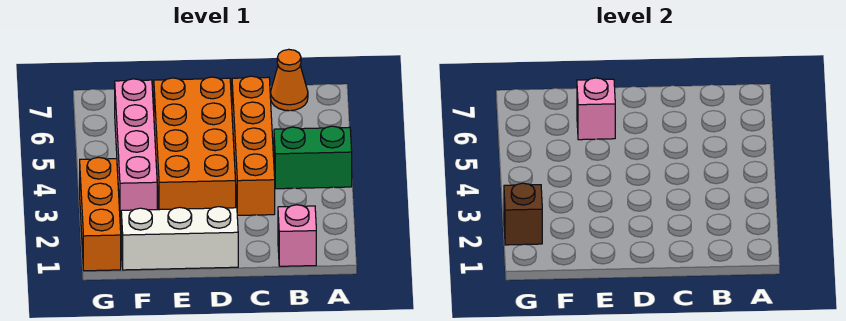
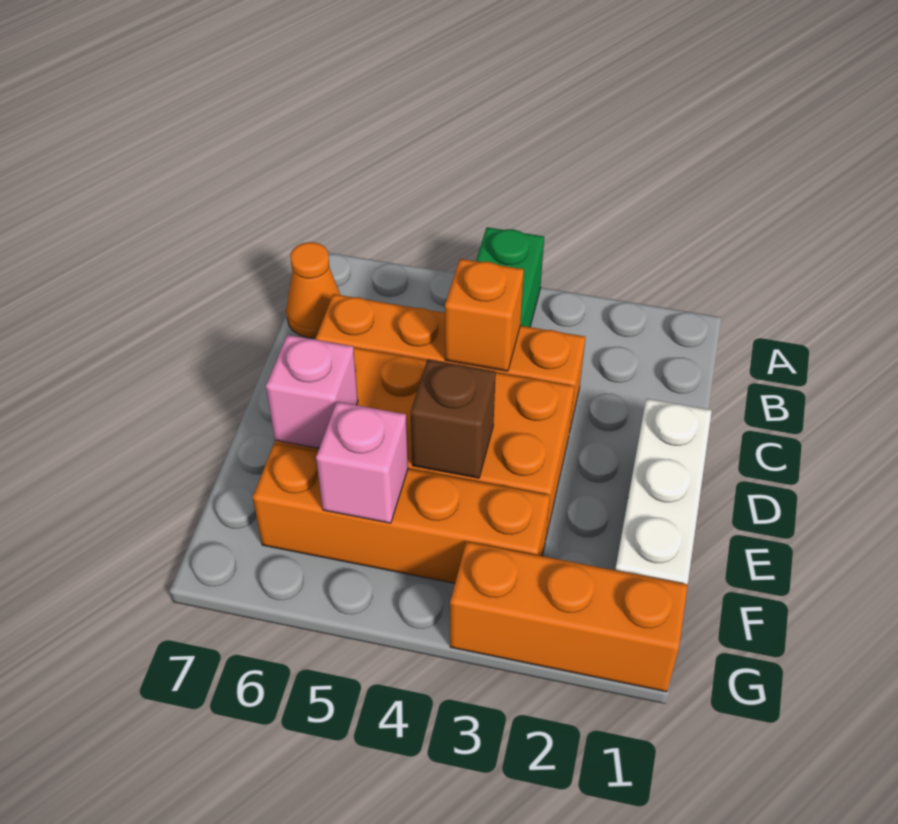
pink 1x1 brick [278,205,316,266] -> pink 1x1 brick moved to [316,402,408,523]
none -> orange 1x1 brick [445,259,524,371]
pink 1x4 brick [115,79,157,218] -> orange 1x4 brick [253,444,550,583]
brown 1x1 brick [504,183,542,245] -> brown 1x1 brick moved to [410,359,496,478]

